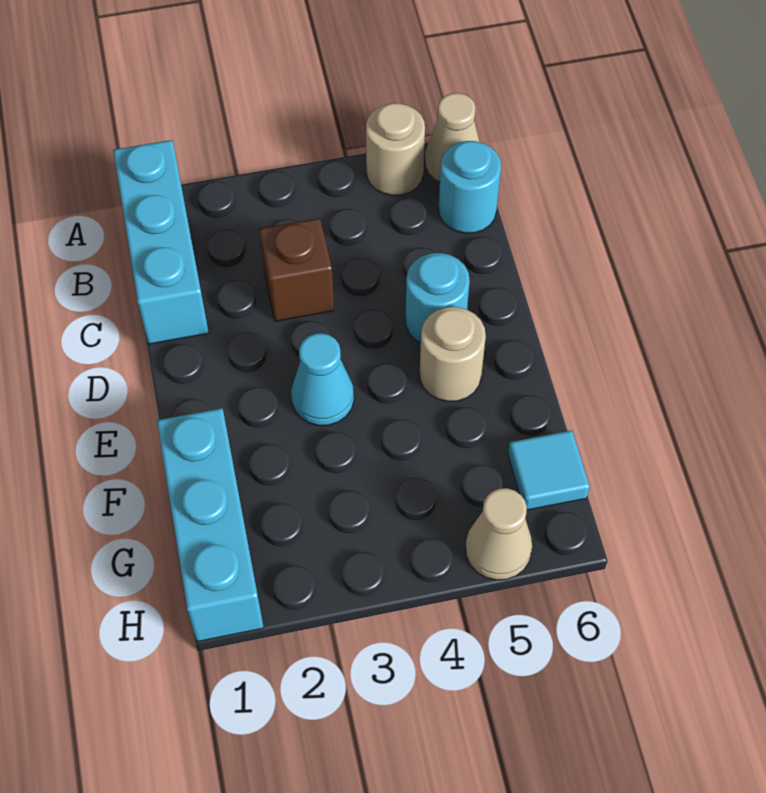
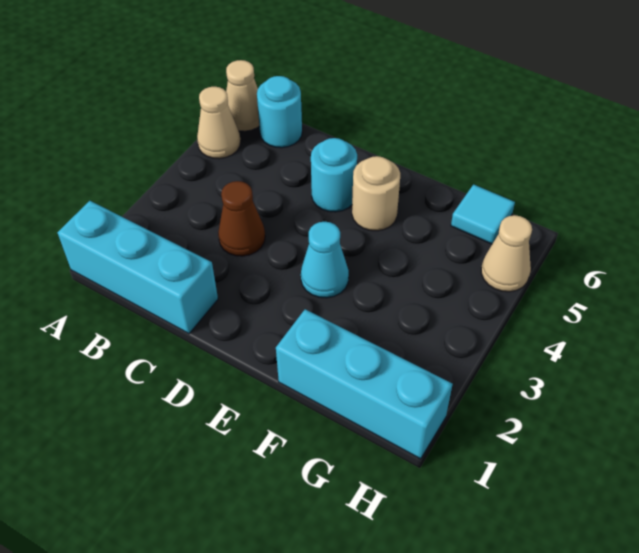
tan 1x1 round brick [366,103,425,195] -> tan 1x1 cone [197,87,241,159]
brown 1x1 brick [259,218,334,321] -> brown 1x1 cone [218,181,265,256]

